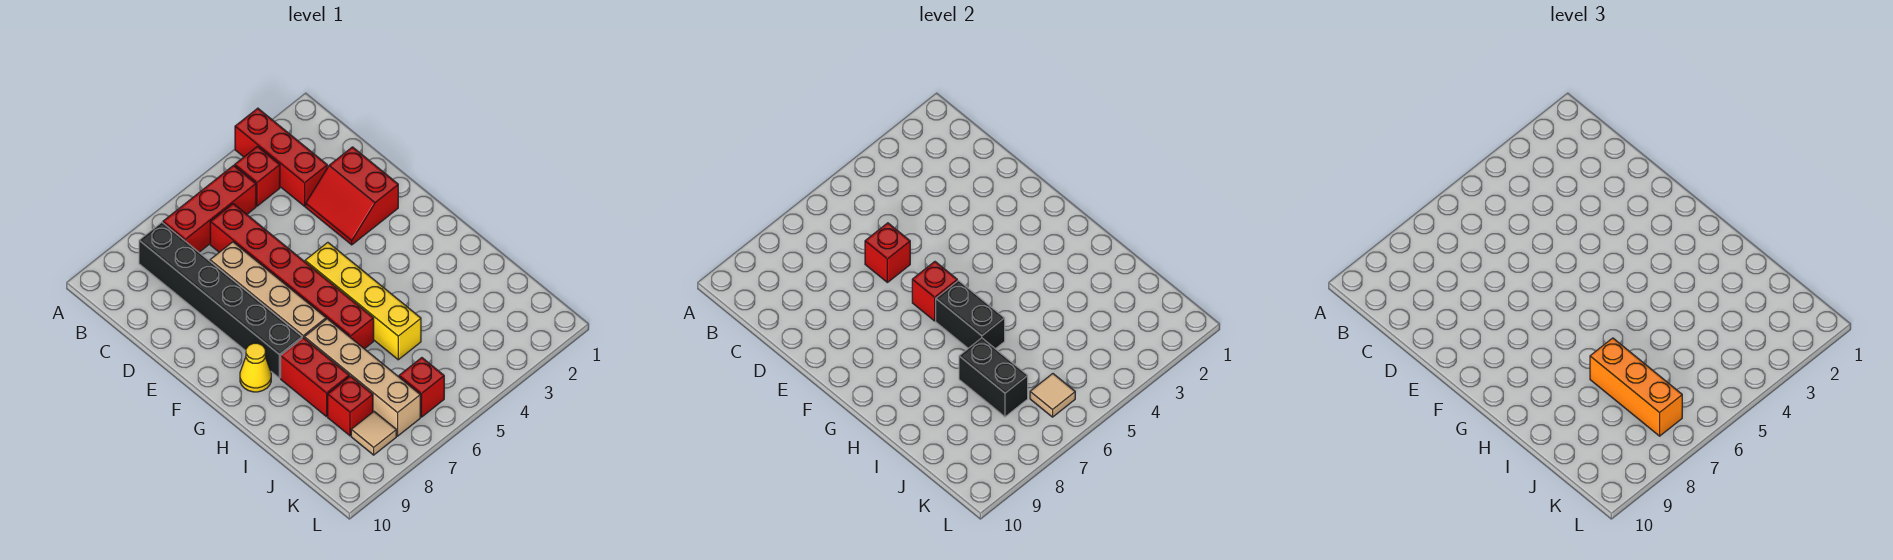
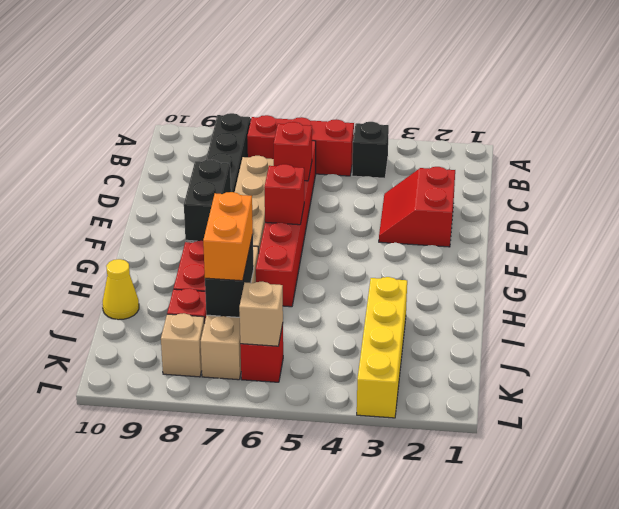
red 1x3 brick [235,108,327,206] -> none
red 1x1 brick [235,147,280,206] -> black 1x1 brick [352,122,389,178]
yellow 1x4 brick [305,242,421,360] -> yellow 1x4 brick moved to [357,277,407,418]
black 1x2 brick [936,281,1005,349] -> black 1x2 brick moved to [184,160,231,241]
yellow 1x1 cone [240,343,271,392] -> yellow 1x1 cone moved to [103,259,139,320]
orange 1x3 brick [1590,338,1682,436] -> orange 1x2 brick [203,192,253,281]
tan 1x1 tile [1030,374,1075,417] -> tan 1x1 brick [239,282,283,346]
tan 1x1 tile [351,412,396,455] -> tan 1x1 brick [161,313,205,377]

